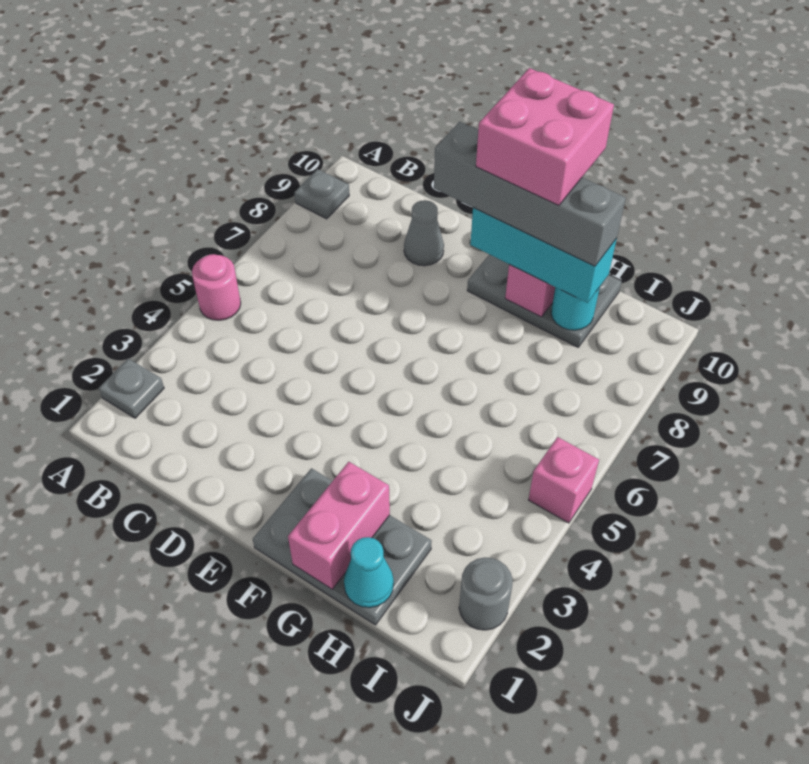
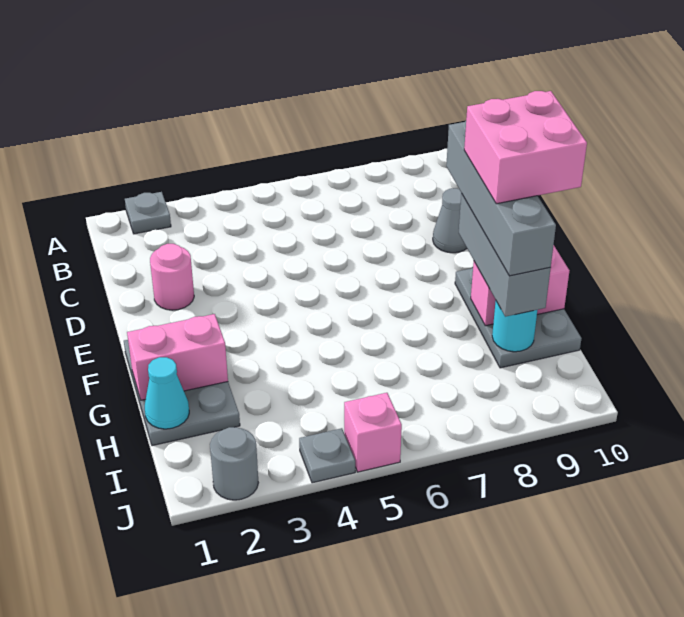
pink 1x1 round brick [192,254,241,320] -> pink 1x1 round brick moved to [150,244,194,310]
grey 1x1 plate [294,169,349,219] -> grey 1x1 plate moved to [299,428,355,483]
cyan 1x3 brick [470,208,617,303] -> grey 1x3 brick [459,193,551,317]

